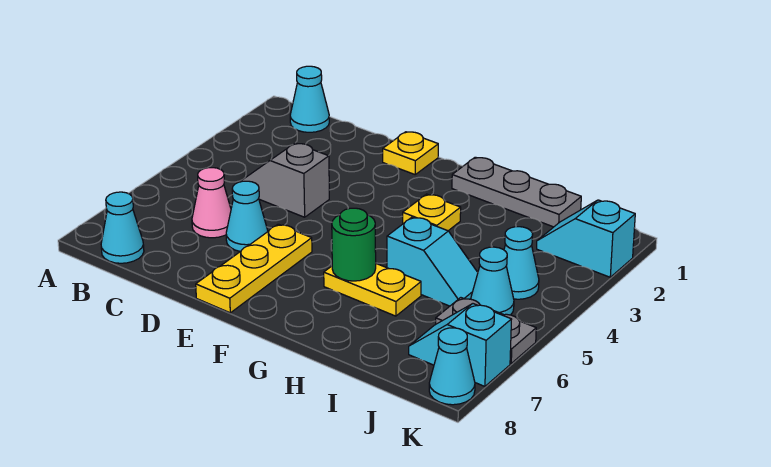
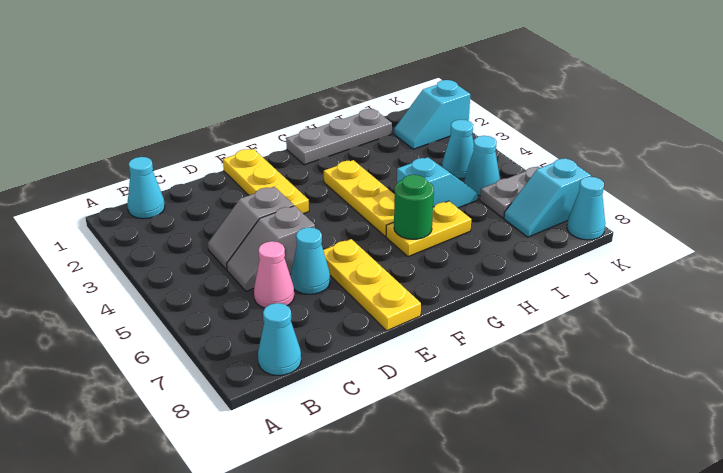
none -> grey 1x2 slope [227,206,315,291]
yellow 1x1 plate [383,132,438,174] -> yellow 1x3 plate [223,149,309,214]
yellow 1x1 plate [403,194,461,231] -> yellow 1x3 plate [324,160,395,236]

